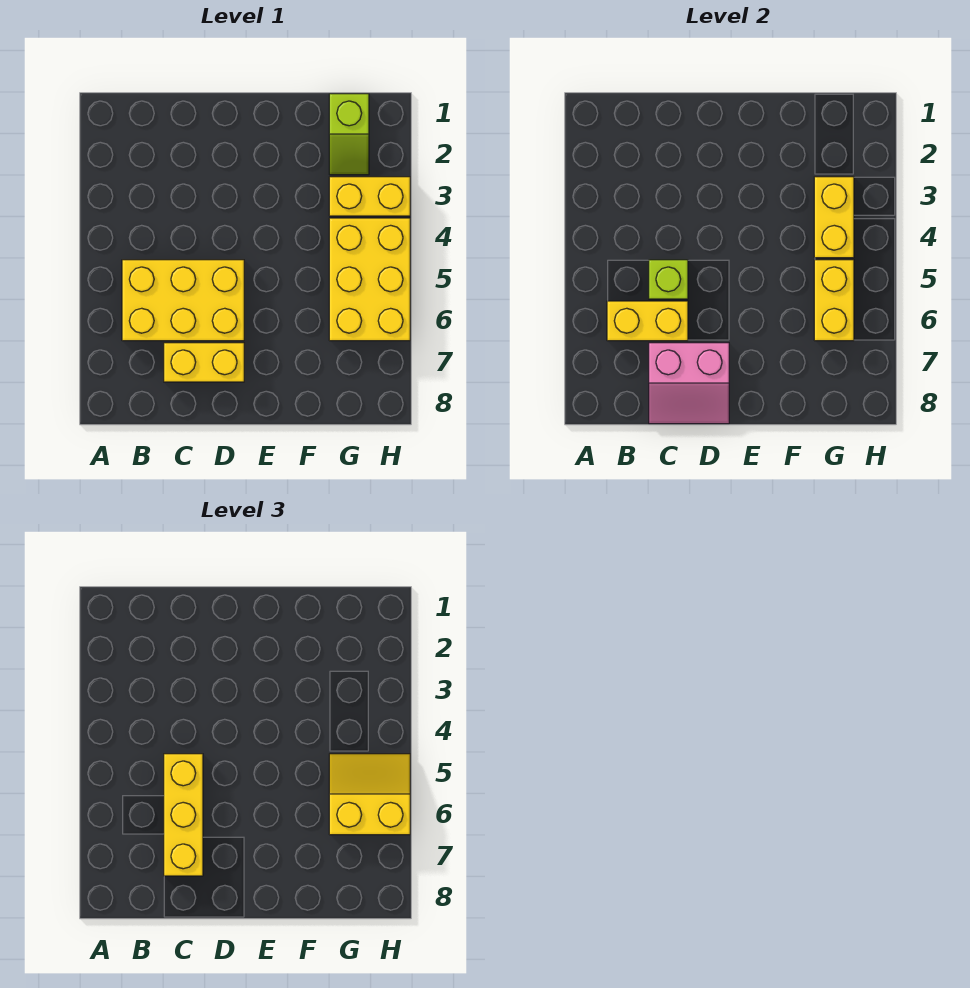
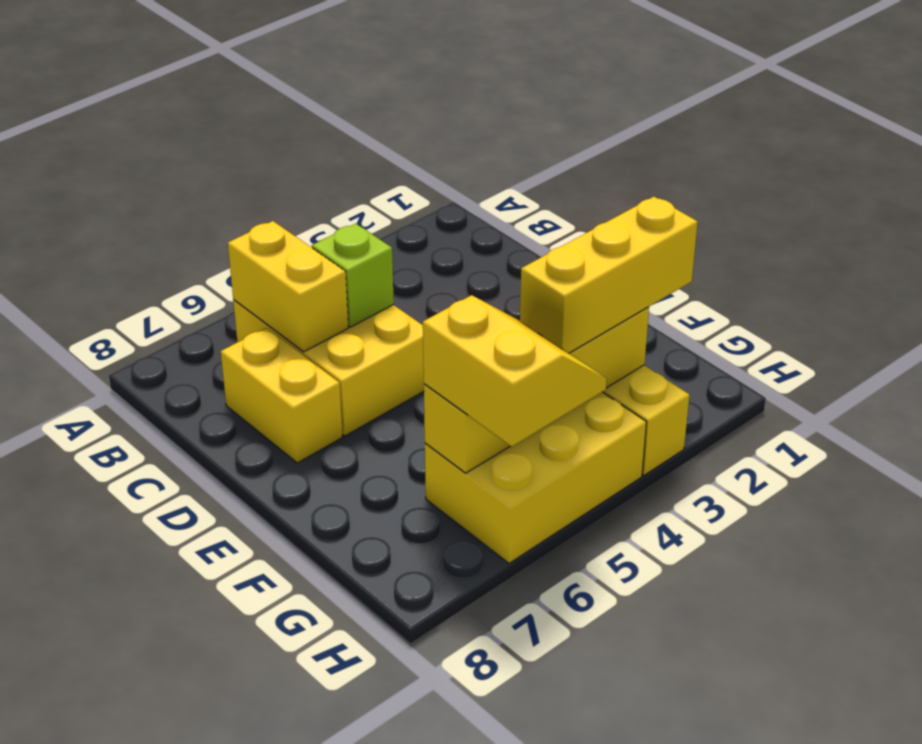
yellow 1x3 brick [164,754,203,876] -> yellow 1x3 brick moved to [520,197,698,353]
pink 2x2 slope [649,343,729,424] -> none
lime 1x2 slope [329,94,369,175] -> none

